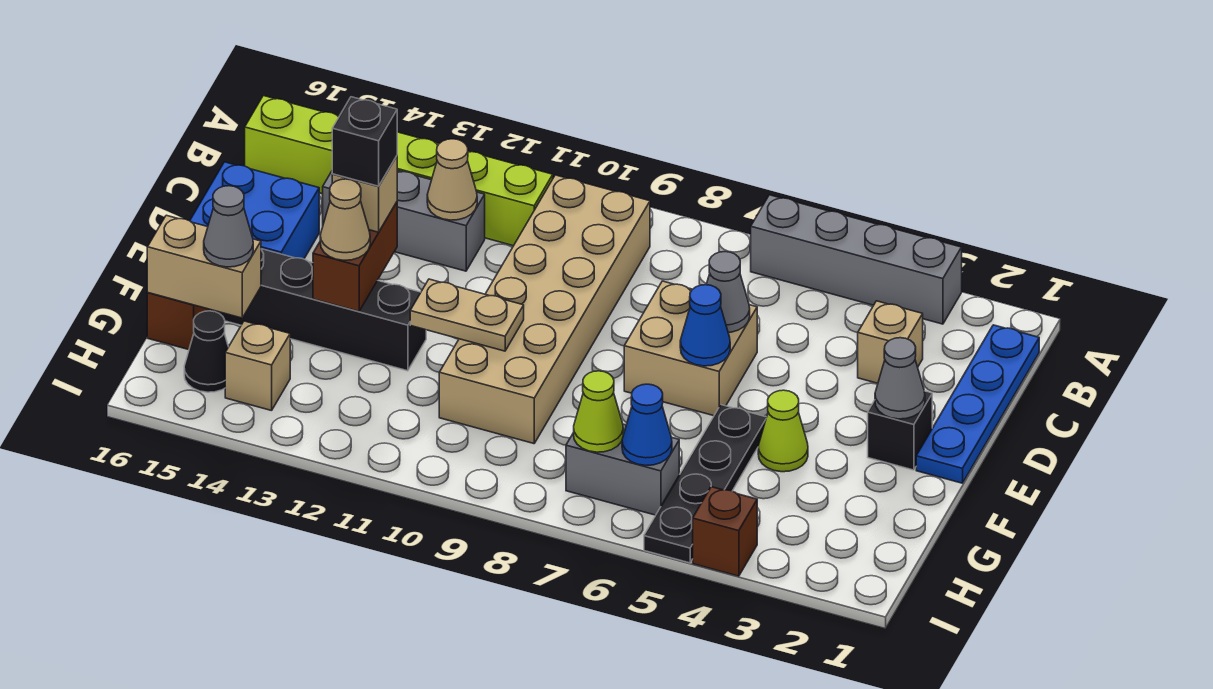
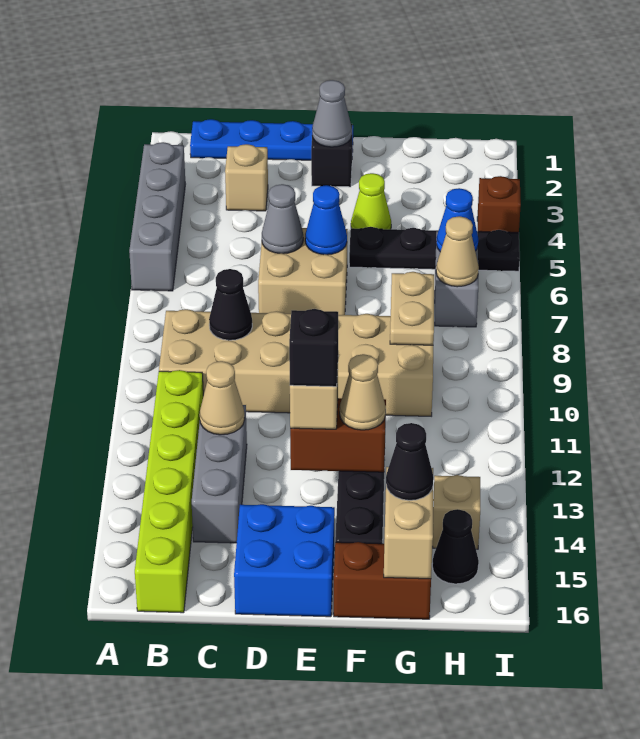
none -> black 1x1 cone [209,269,252,340]
tan 1x2 plate [410,279,524,351] -> tan 1x2 plate moved to [390,272,434,345]
grey 1x1 cone [204,186,253,267] -> black 1x1 cone [386,423,434,500]
lime 1x1 cone [574,371,623,452] -> tan 1x1 cone [436,216,479,287]

